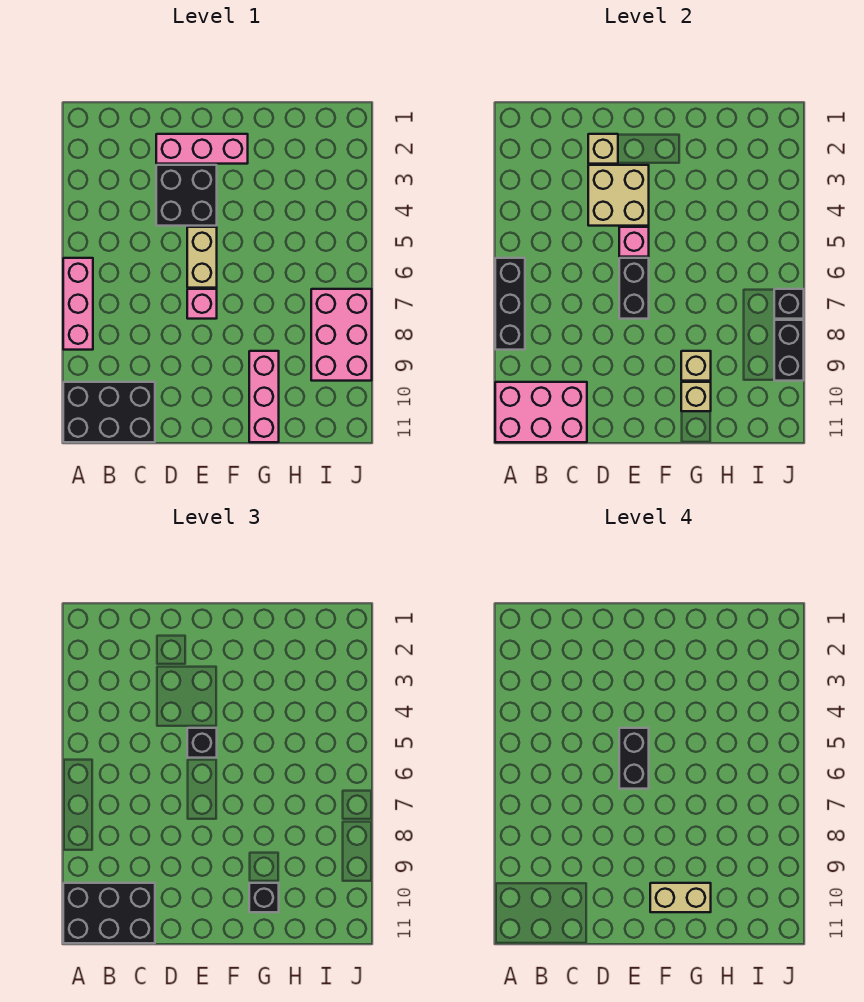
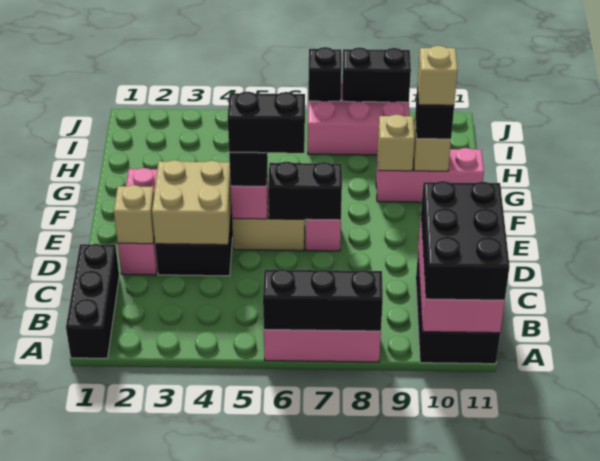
none -> black 1x3 brick [66,244,119,358]
tan 1x2 brick [650,883,711,912] -> tan 1x1 brick [418,46,458,105]

